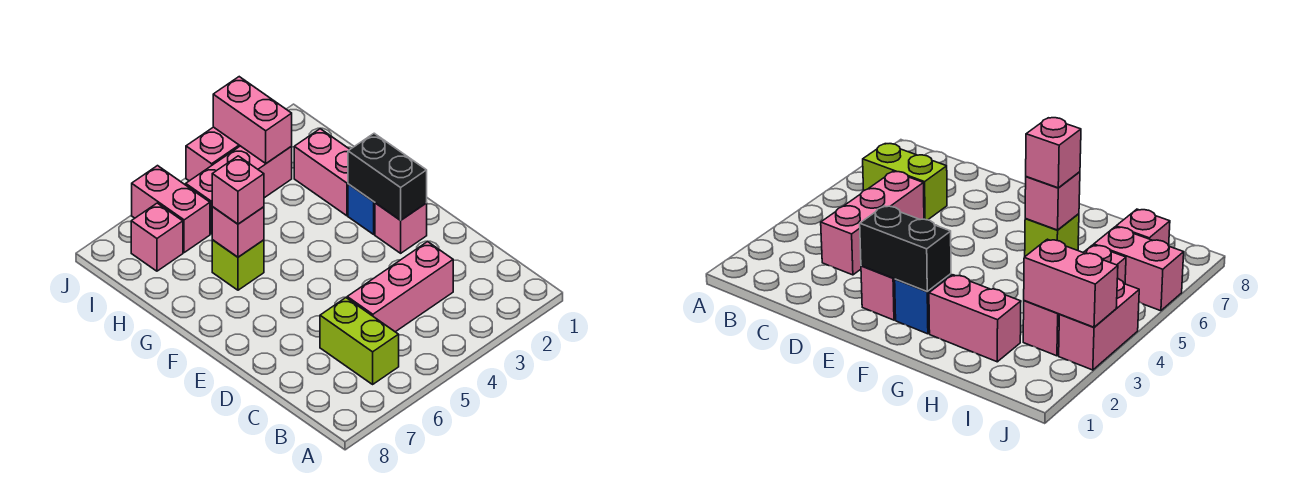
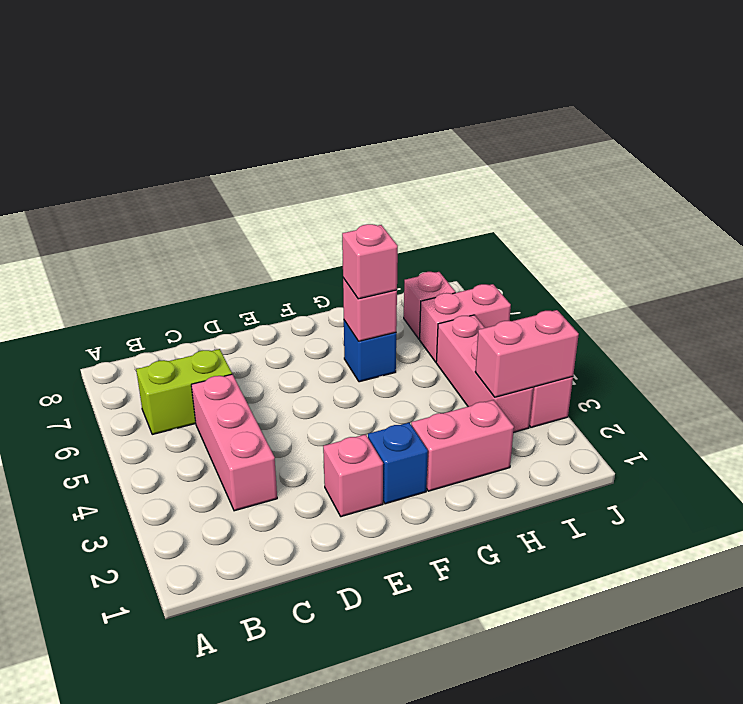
black 1x2 brick [348,133,427,220] -> none
lime 1x1 brick [212,240,264,290] -> blue 1x1 brick [344,320,396,382]

